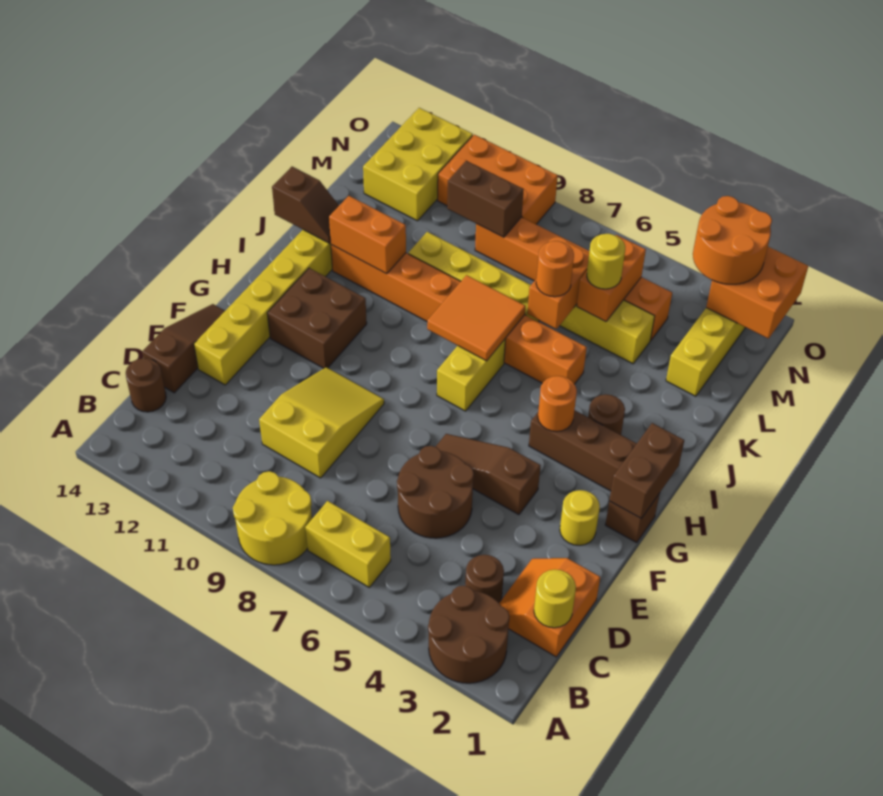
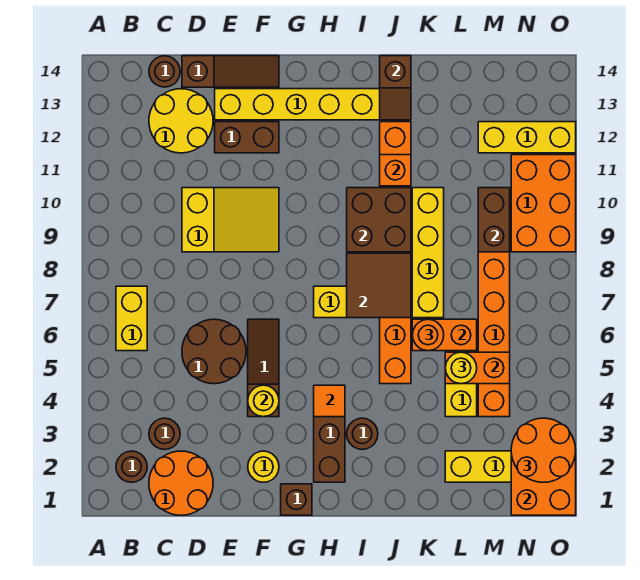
brown 2x2 round brick [428,585,509,683] -> brown 1x1 round brick [116,451,147,482]
yellow 2x2 round brick [233,471,312,565] -> yellow 2x2 round brick moved to [149,89,213,153]
orange 2x2 slope [499,558,600,657] -> orange 2x2 round brick [149,451,213,515]
yellow 1x1 round brick [534,569,576,628] -> yellow 1x1 round brick moved to [248,385,279,417]
brown 1x2 brick [609,423,684,518] -> brown 1x2 brick moved to [215,122,279,153]
brown 2x2 brick [267,268,367,368] -> brown 2x2 brick moved to [347,188,411,252]
orange 1x1 round brick [538,376,577,431] -> orange 1x1 tile [314,385,345,417]
orange 2x2 tile [427,275,526,361] -> brown 2x2 tile [347,253,411,318]
orange 1x2 brick [329,196,406,274] -> orange 1x1 brick [380,155,411,186]
yellow 2x3 brick [363,108,473,221] -> yellow 1x3 brick [478,122,576,153]

